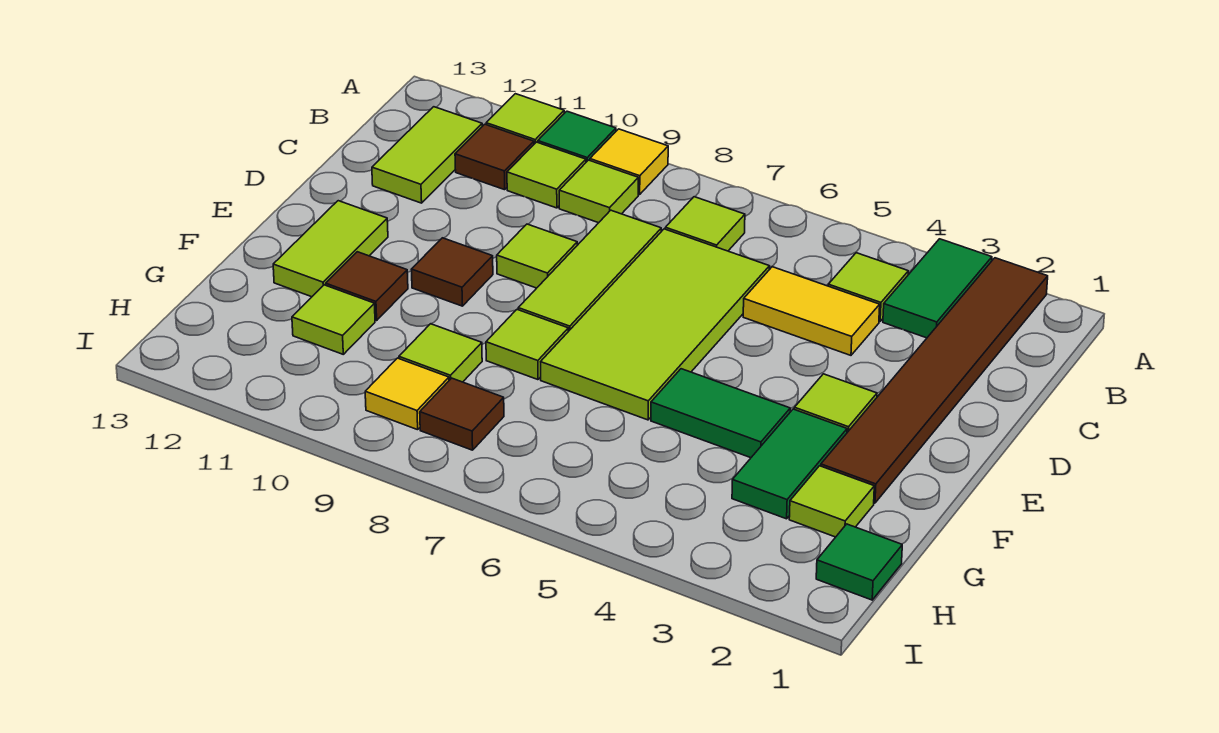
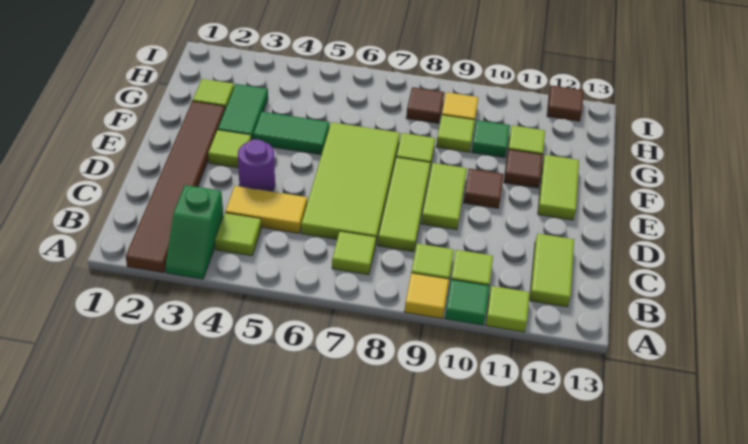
green 1x2 tile [883,239,992,338] -> green 1x2 slope [165,185,223,279]
brown 1x1 tile [455,124,534,190] -> brown 1x1 tile moved to [547,86,583,121]
none -> purple 1x1 round brick [238,139,275,192]
lime 1x1 tile [497,224,577,288] -> lime 1x2 tile [421,163,467,230]
green 1x1 tile [816,524,902,600] -> green 1x1 tile moved to [472,120,510,158]

